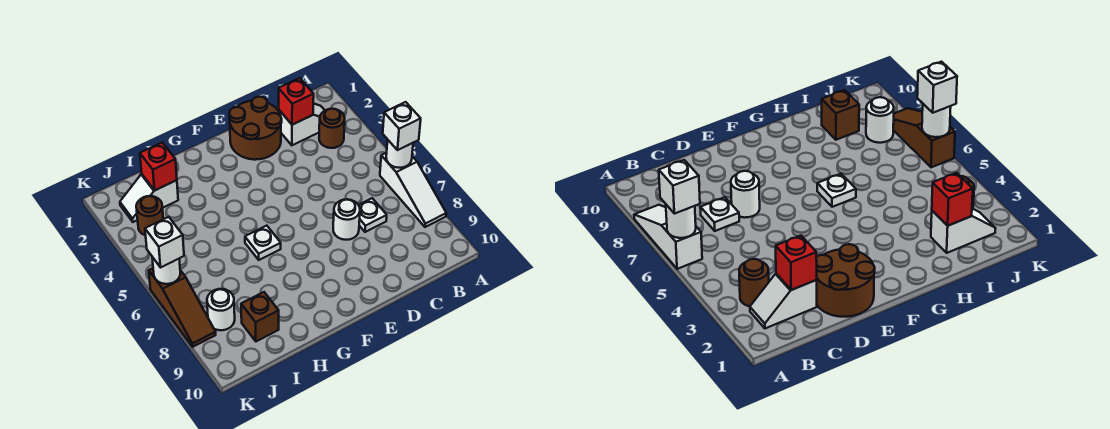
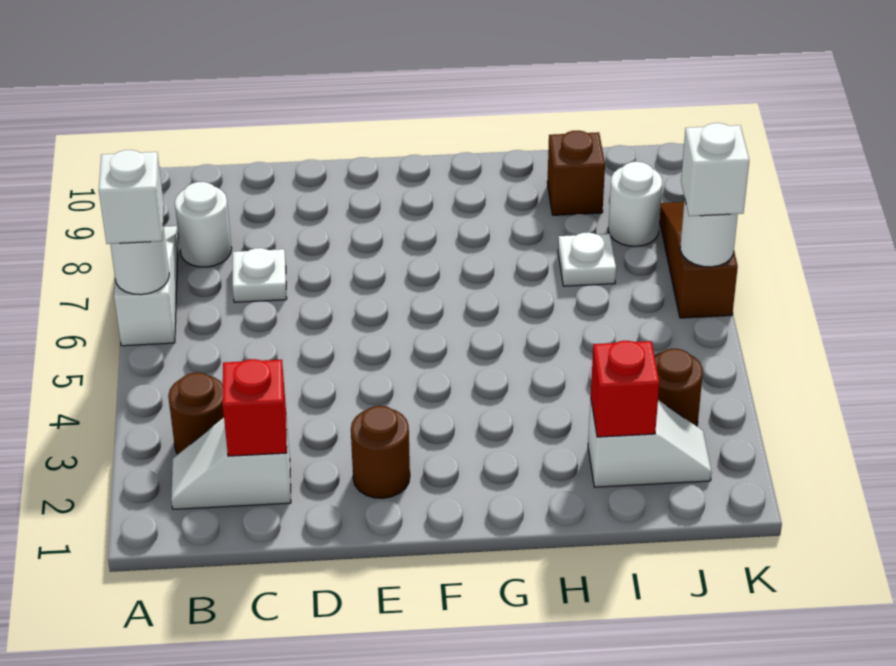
brown 2x2 round brick [229,97,282,160] -> brown 1x1 round brick [351,406,410,498]
white 1x1 round brick [333,199,360,240] -> white 1x1 round brick moved to [175,182,232,267]
white 1x1 plate [245,226,281,260] -> white 1x1 plate moved to [558,232,616,286]

